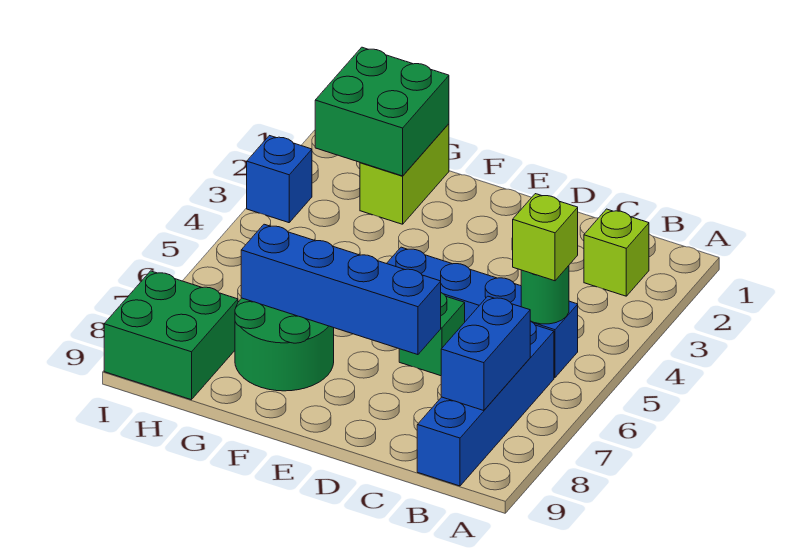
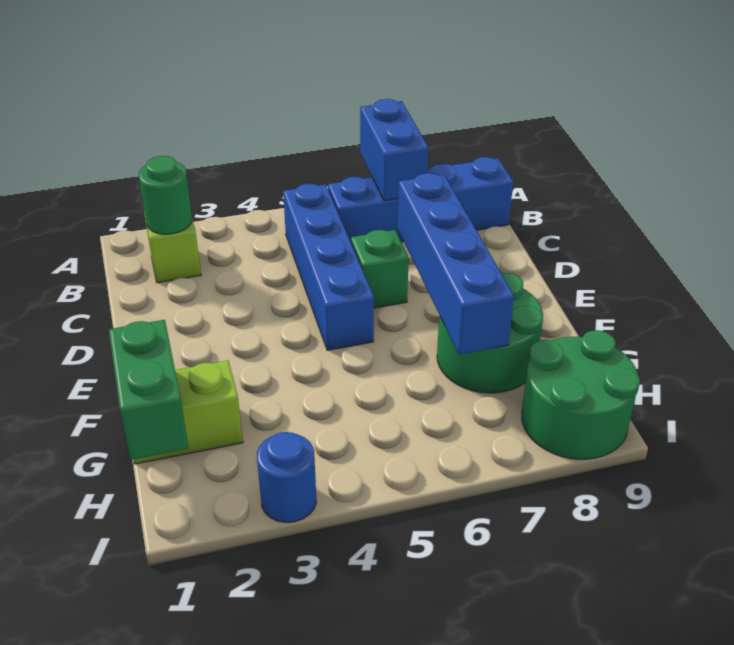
green 1x1 round brick [521,266,569,324] -> green 1x1 round brick moved to [139,156,192,234]
lime 1x1 brick [513,194,578,281] -> none
blue 1x2 brick [441,296,530,411] -> blue 1x2 brick turned to [360,99,428,201]
green 2x2 brick [315,47,449,176] -> green 1x2 brick [109,320,188,460]
green 2x2 brick [104,271,238,400] -> green 2x2 round brick [522,330,640,459]
blue 1x1 brick [247,136,312,223] -> blue 1x1 round brick [257,432,317,523]

